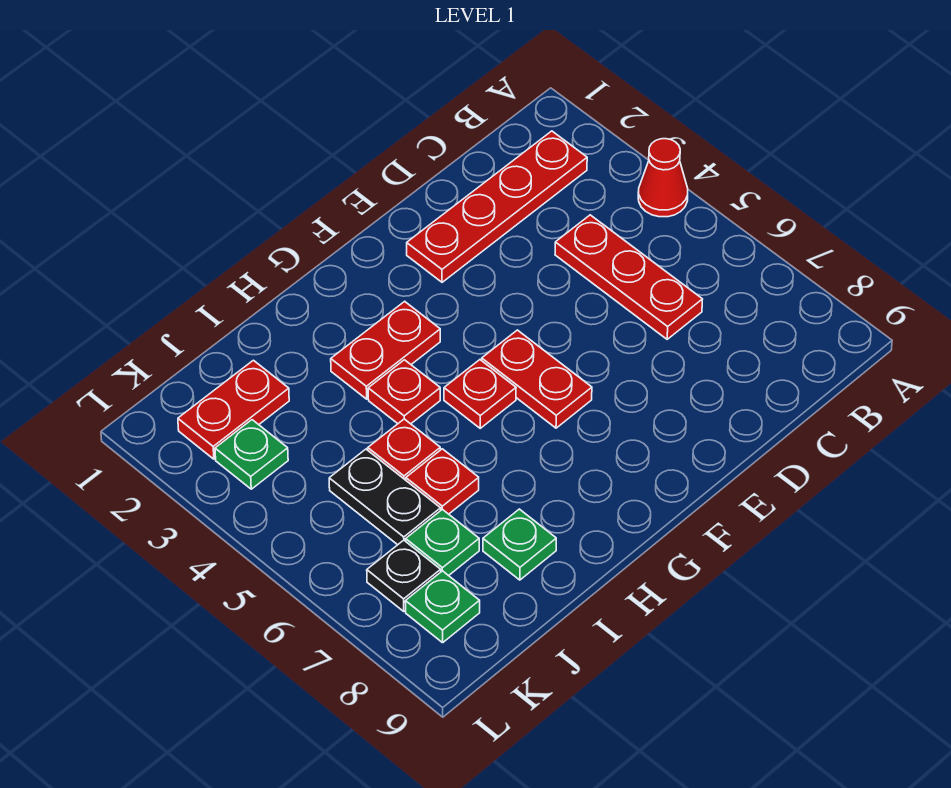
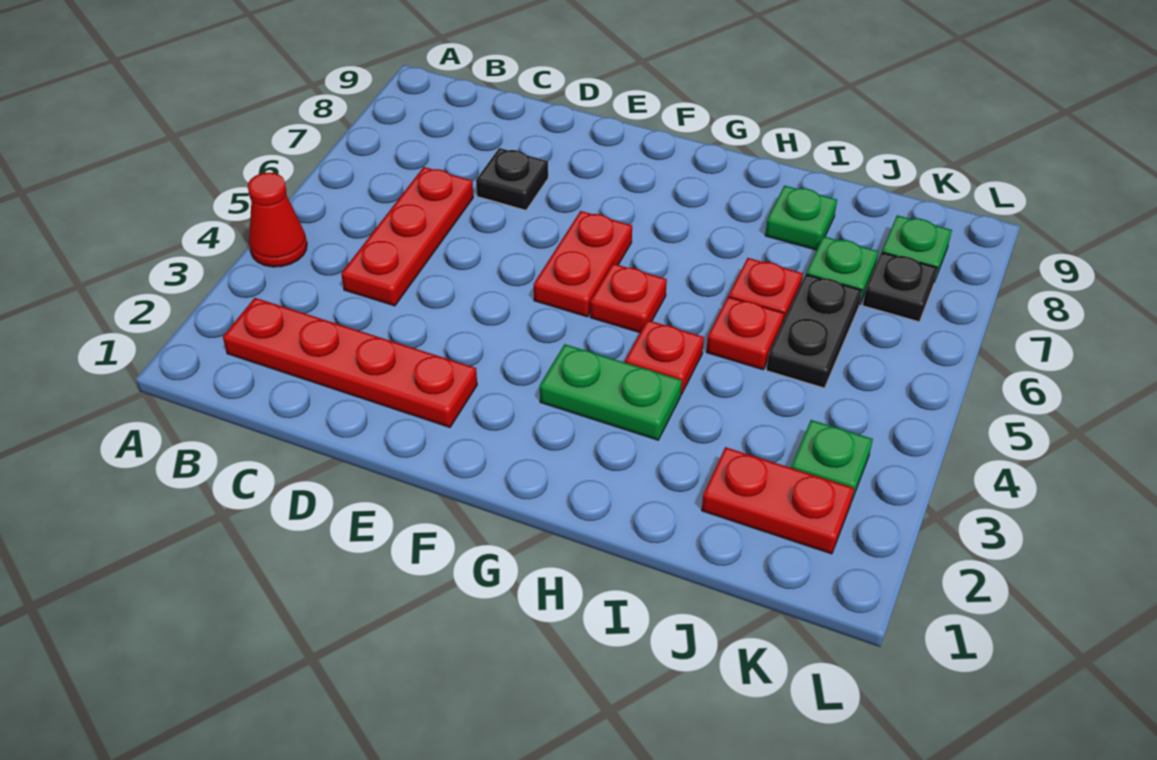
none -> black 1x1 plate [476,148,548,210]
red 1x2 plate [331,301,440,399] -> green 1x2 plate [540,344,682,440]

